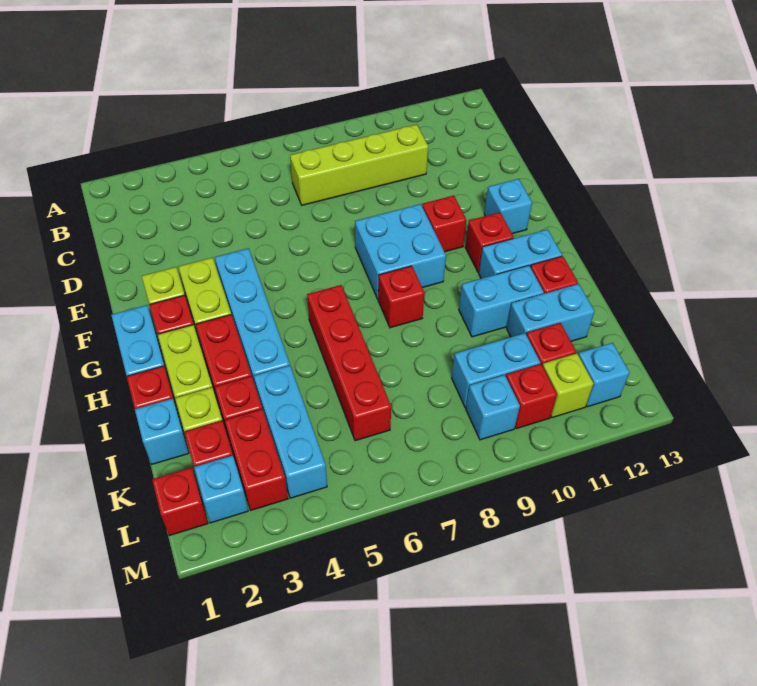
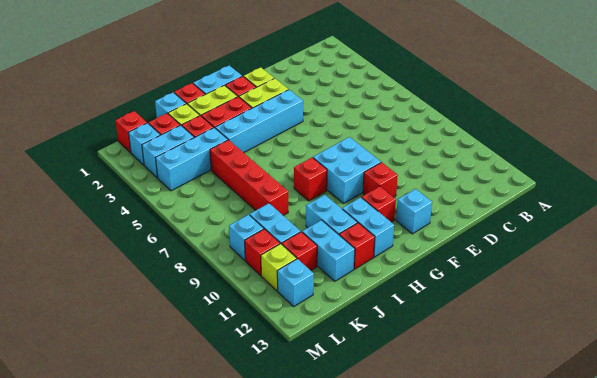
lime 1x4 brick [290,124,428,205] -> none
red 1x4 brick [307,285,391,441] -> red 1x4 brick turned to [210,140,288,216]
red 1x2 brick [225,409,288,510] -> cyan 1x2 brick [142,125,194,178]

